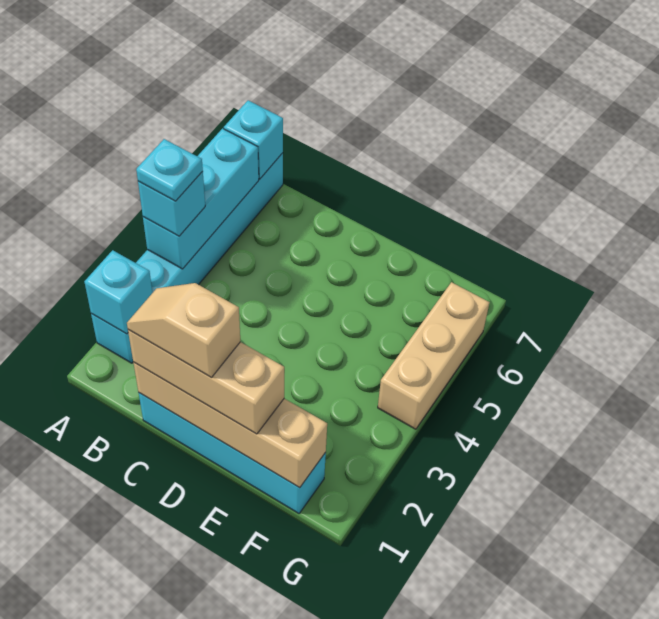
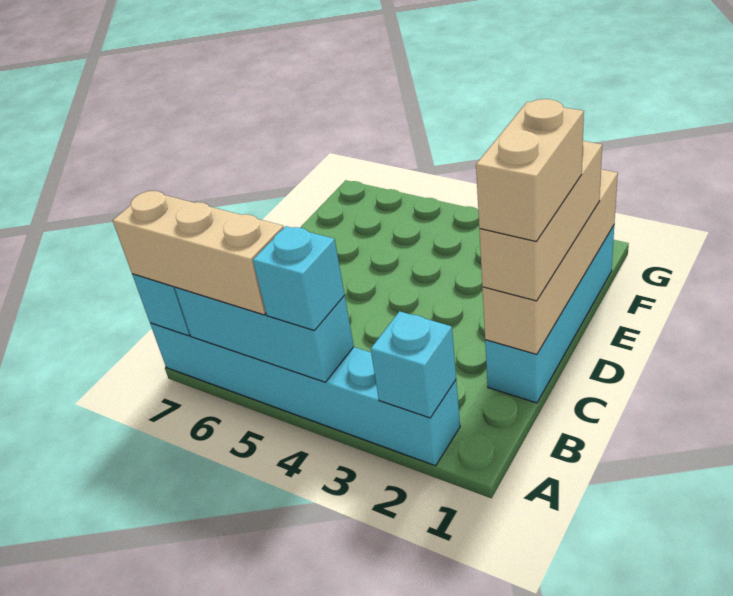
cyan 1x1 plate [136,139,203,201] -> none
tan 1x2 slope [127,283,240,377] -> tan 1x2 brick [476,99,584,241]
tan 1x3 brick [378,282,490,429] -> tan 1x3 brick moved to [113,191,284,315]

